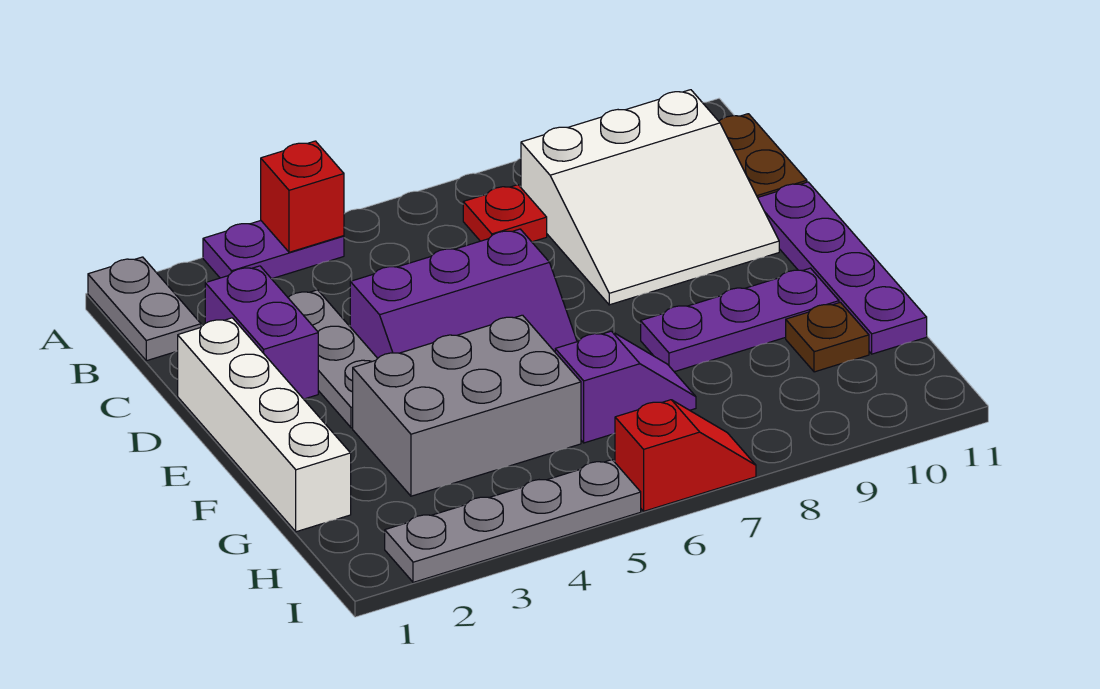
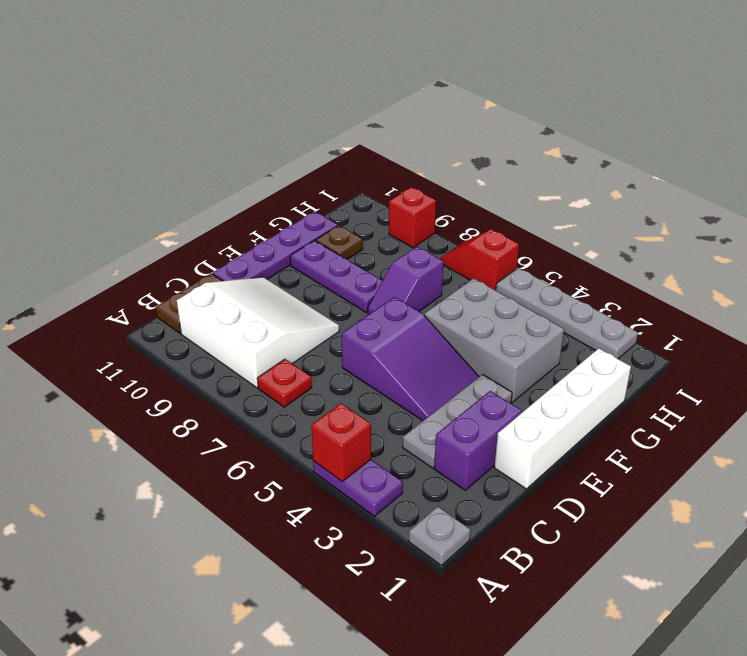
grey 1x2 plate [88,257,201,361] -> grey 1x1 plate [409,506,470,565]
purple 2x3 slope [350,229,577,358] -> purple 2x3 slope turned to [342,297,479,421]
purple 1x2 slope [555,331,696,443] -> purple 1x2 slope turned to [368,247,443,314]
none -> red 1x1 brick [389,187,436,248]

